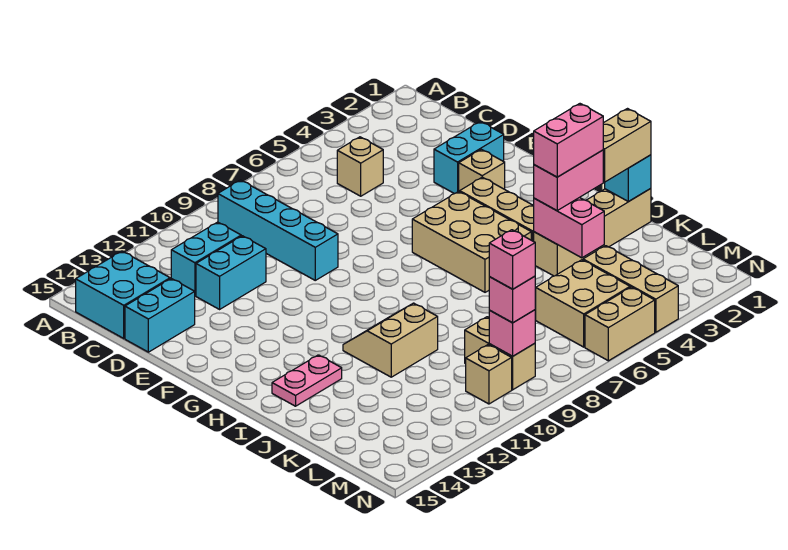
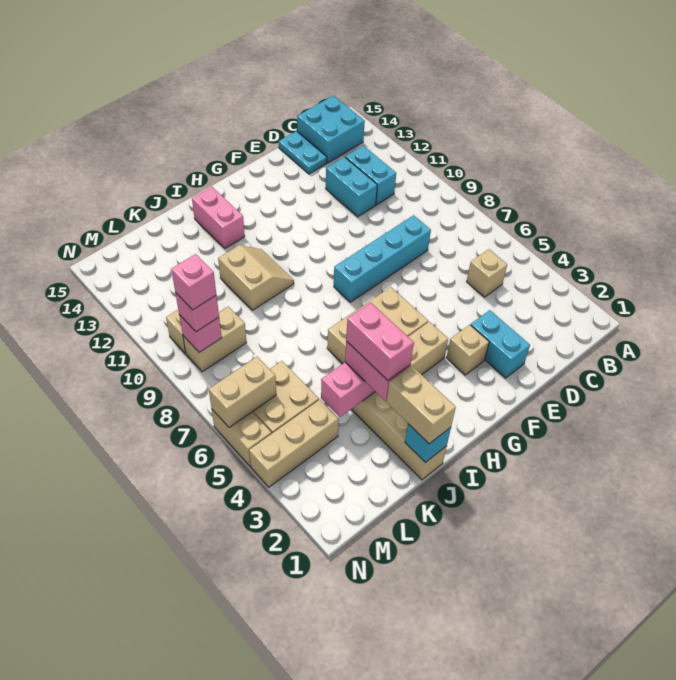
cyan 1x4 brick [218,180,338,280] -> cyan 1x4 brick moved to [334,215,431,302]
cyan 1x2 brick [125,279,195,352] -> cyan 1x2 plate [279,131,327,174]
pink 1x2 plate [272,355,342,406] -> pink 1x2 brick [192,187,245,248]
none -> tan 1x2 brick [209,357,276,427]

